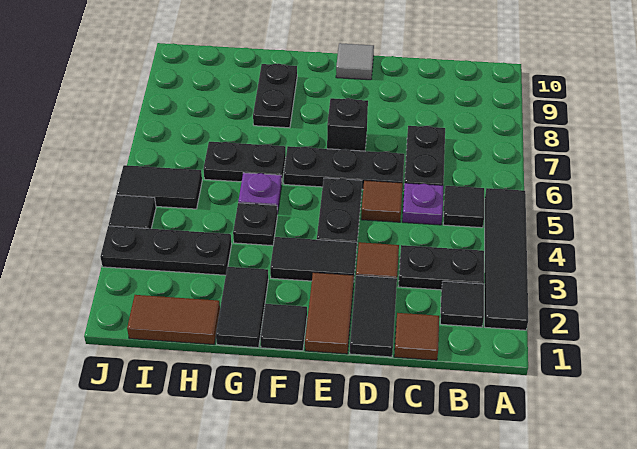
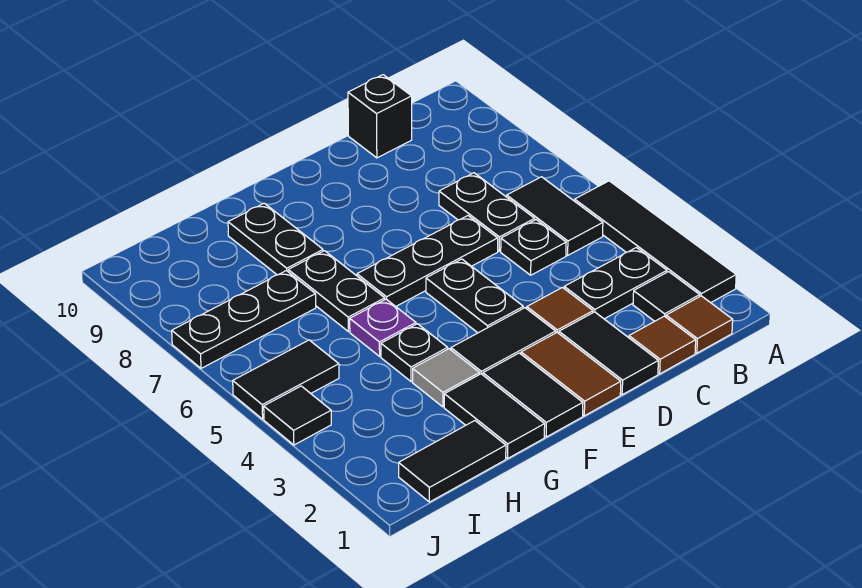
black 1x1 tile [443,186,484,228] -> black 1x2 tile [507,177,603,255]
purple 1x1 plate [402,183,443,225] -> black 1x1 plate [501,220,566,275]
brown 1x1 tile [361,180,403,222] -> brown 1x1 tile moved to [666,296,733,353]
black 1x1 brick [327,98,368,151] -> black 1x1 brick moved to [348,75,412,158]
grey 1x1 tile [336,43,374,80] -> grey 1x1 tile moved to [413,349,480,407]
black 1x1 tile [260,304,307,351] -> black 1x2 tile [483,353,583,437]
black 1x2 plate [203,142,286,182] -> black 1x2 plate turned to [288,251,385,332]
brown 1x2 tile [127,295,220,344] -> black 1x2 tile [399,421,506,502]
black 1x3 plate [100,226,232,275] -> black 1x3 plate moved to [172,271,316,368]

